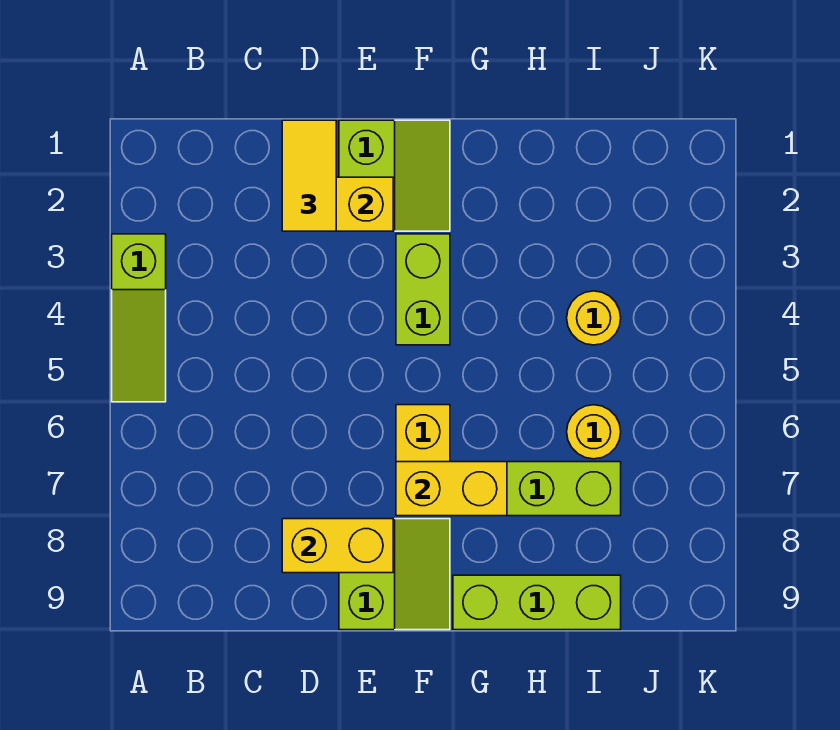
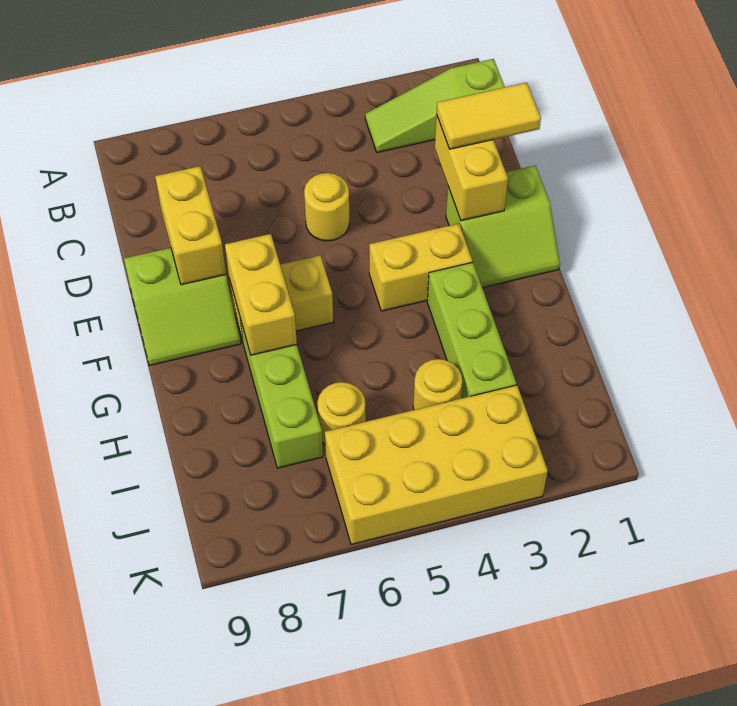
lime 1x3 slope [112,234,166,402] -> lime 1x3 slope moved to [365,59,505,153]
none -> yellow 1x1 round brick [304,173,350,241]
lime 1x2 brick [396,234,450,345] -> yellow 1x2 brick [369,224,472,311]
lime 1x3 brick [453,575,621,630] -> lime 1x3 brick moved to [427,262,516,399]
none -> yellow 2x4 brick [325,385,548,545]

